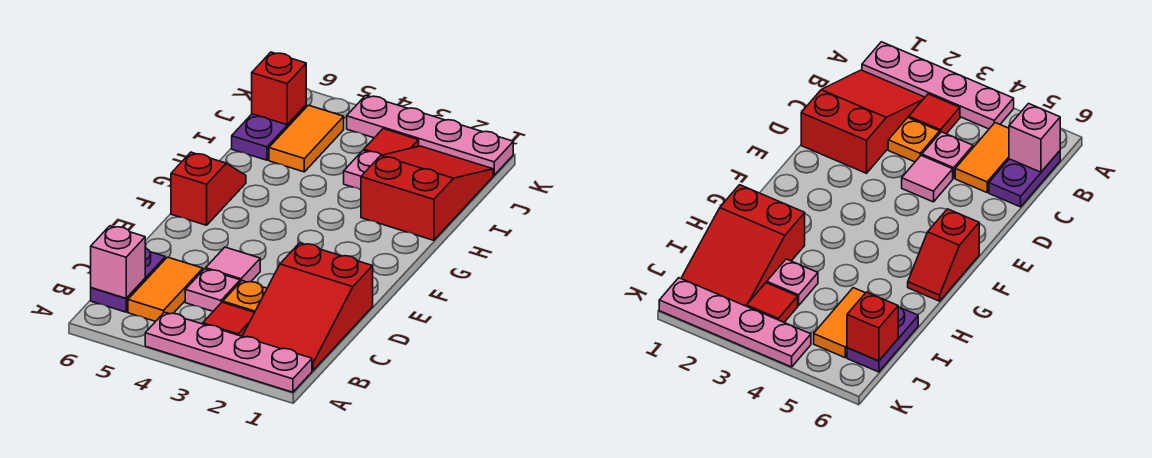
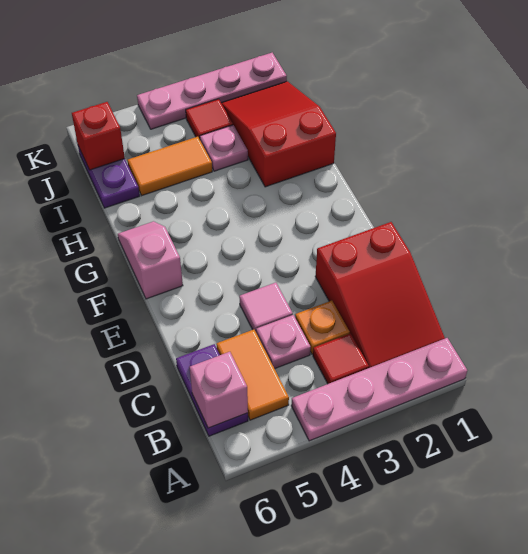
red 1x2 slope [171,152,246,225] -> pink 1x2 slope [118,221,183,299]
orange 1x2 tile [269,105,344,172] -> orange 1x2 tile turned to [127,137,212,196]

